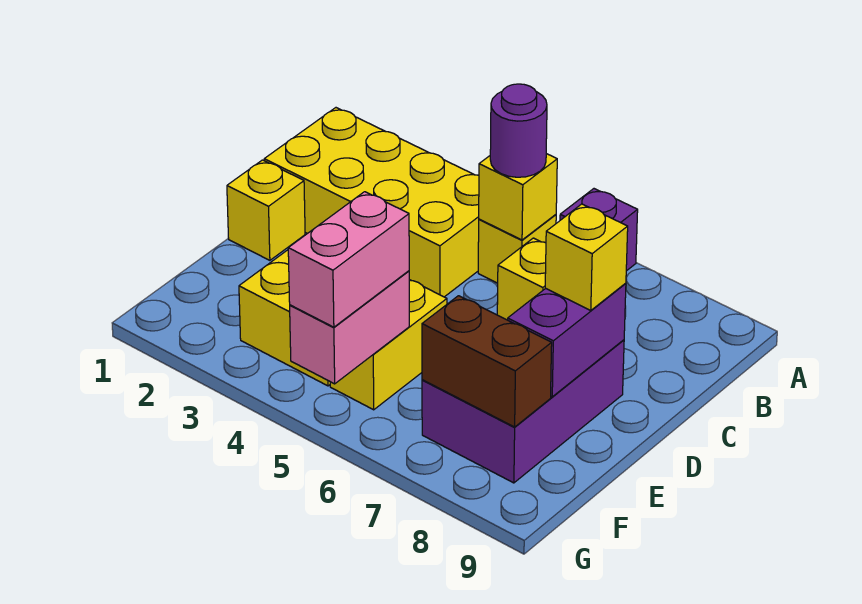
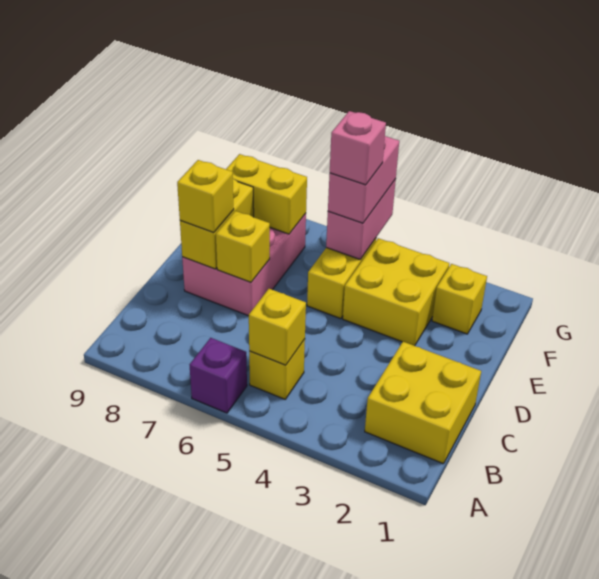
yellow 2x4 brick [264,108,479,297] -> yellow 2x2 brick [365,342,481,464]
purple 1x1 round brick [490,84,547,177] -> none
yellow 1x1 brick [227,160,305,260] -> yellow 1x1 brick moved to [432,264,487,334]
purple 2x3 brick [422,340,624,483] -> pink 2x3 brick [182,214,306,316]
purple 1x2 brick [508,283,626,397] -> yellow 1x2 brick [180,179,254,269]
none -> pink 1x1 brick [330,111,386,185]
brown 1x2 brick [422,296,552,427] -> yellow 1x2 brick [226,154,307,234]

